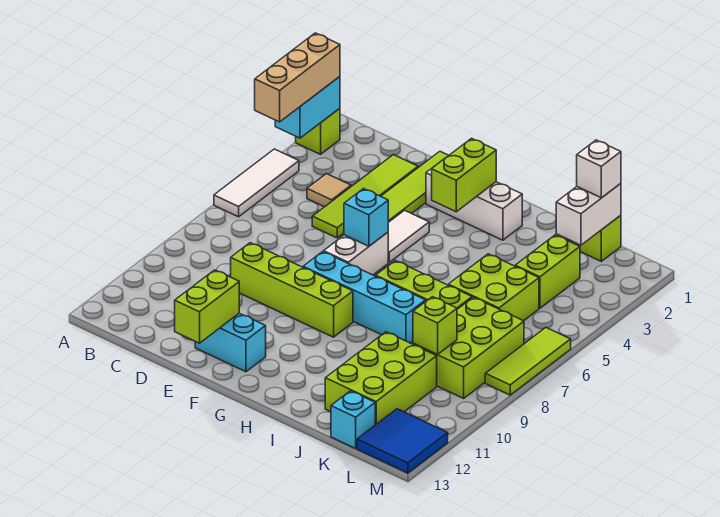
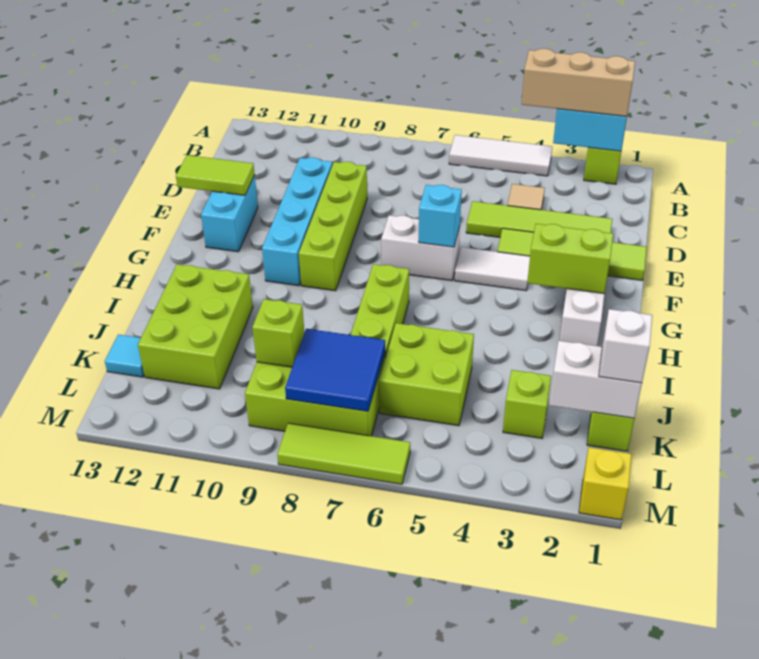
lime 1x2 brick [175,270,239,343] -> lime 1x2 tile [176,155,255,195]
cyan 1x4 brick [303,252,426,343] -> cyan 1x4 brick moved to [262,157,332,286]
lime 2x3 brick [325,332,437,425] -> lime 2x3 brick turned to [138,264,253,389]
lime 1x2 brick [515,235,580,308] -> lime 1x1 brick [503,370,551,438]
cyan 1x1 brick [331,391,375,449] -> cyan 1x1 tile [105,335,144,377]
blue 2x2 tile [357,409,448,473] -> blue 2x2 tile moved to [285,329,385,411]
none -> yellow 1x1 brick [579,447,632,520]

